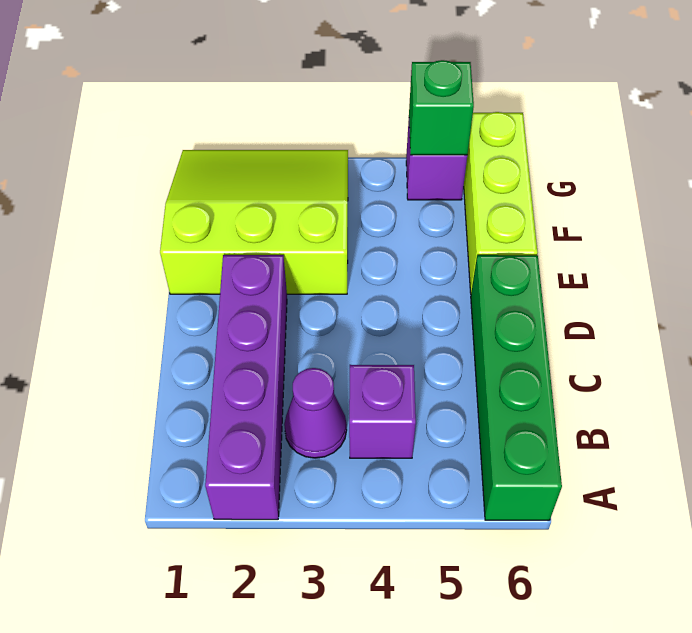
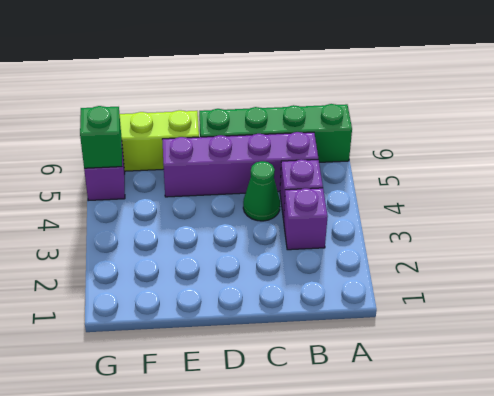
purple 1x4 brick [205,255,287,520] -> purple 1x4 brick moved to [162,132,318,197]
purple 1x1 cone [284,368,347,458] -> purple 1x1 brick [284,188,328,250]
none -> green 1x1 cone [243,161,280,221]
lime 3x3 slope [160,150,348,294] -> none

